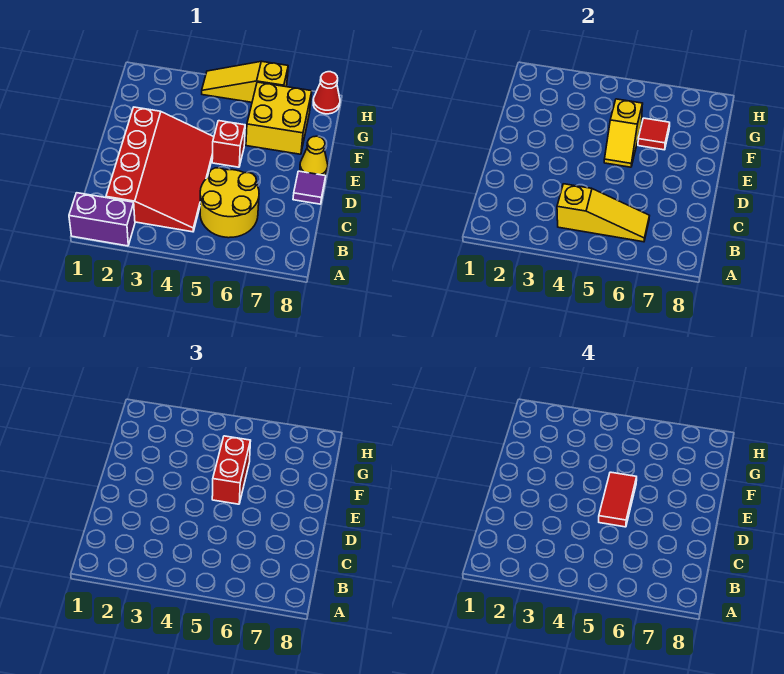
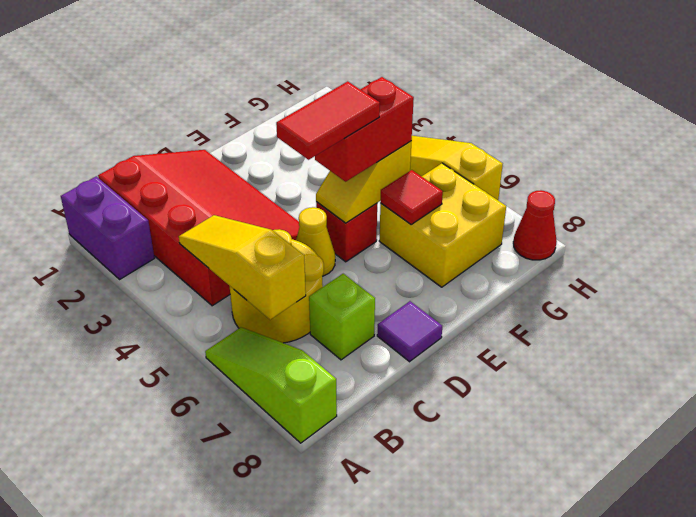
none -> lime 1x3 slope [205,327,337,443]
red 3x4 slope [106,107,214,232] -> red 3x4 slope turned to [98,150,300,306]
yellow 1x3 slope [557,184,649,242] -> yellow 1x3 slope turned to [179,215,306,320]
none -> lime 1x1 brick [309,274,375,360]
yellow 1x1 cone [300,136,328,175] -> yellow 1x1 cone moved to [296,207,335,276]

